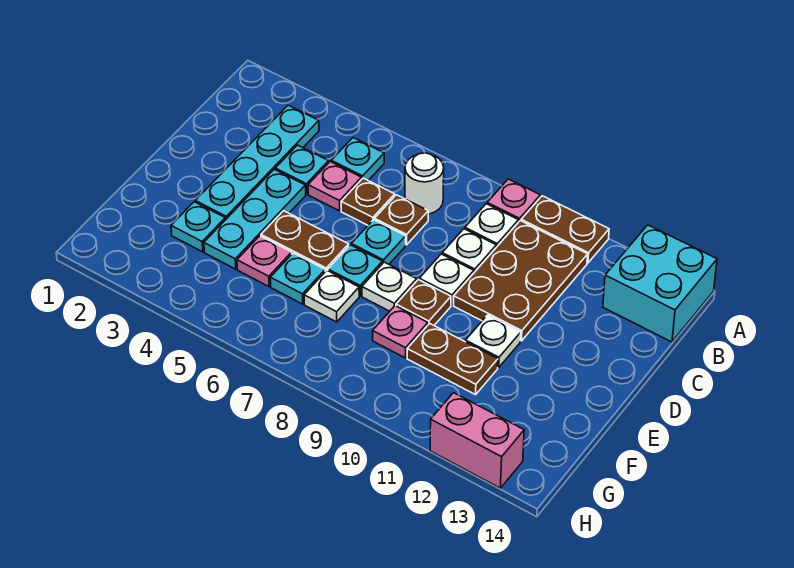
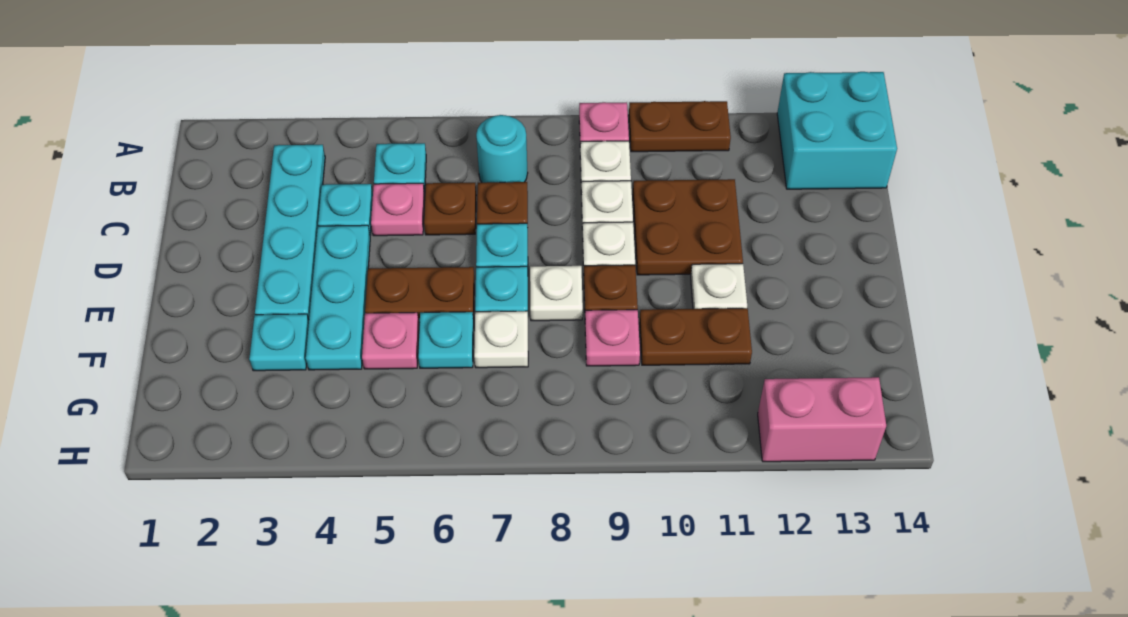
white 1x1 round brick [405,153,444,214] -> cyan 1x1 round brick [476,115,528,183]
brown 2x3 plate [454,221,588,341] -> brown 2x2 plate [633,179,743,275]

